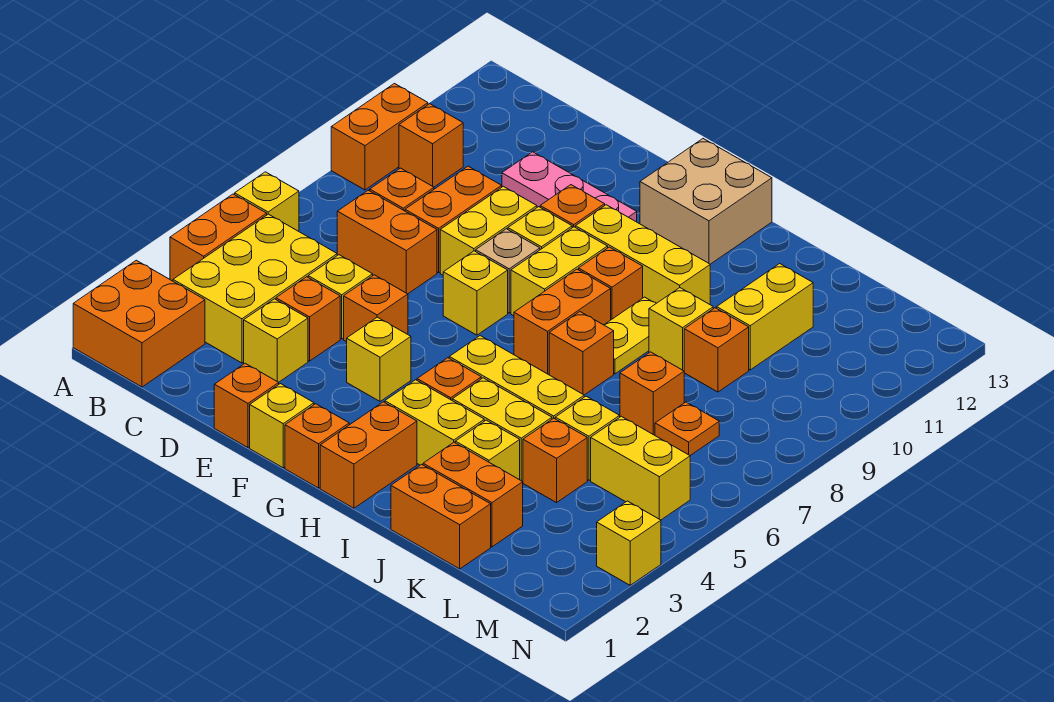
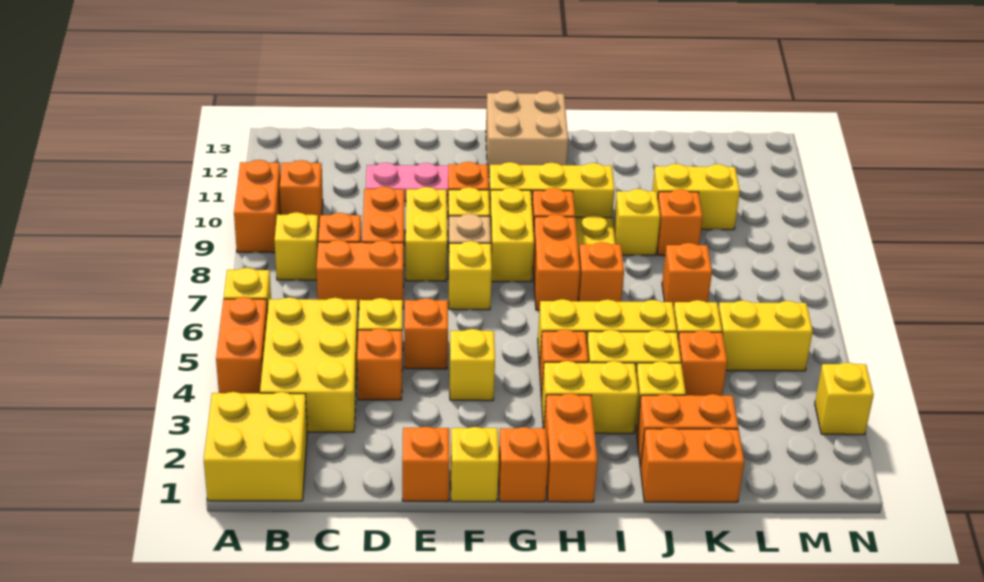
orange 2x2 brick [73,260,205,387] -> yellow 2x2 brick [204,392,307,501]
yellow 1x1 brick [244,299,308,382] -> yellow 1x1 brick moved to [274,212,319,280]
yellow 1x2 brick [717,264,813,370] -> yellow 1x2 brick turned to [652,164,740,230]
orange 1x1 plate [655,402,719,455] -> none

